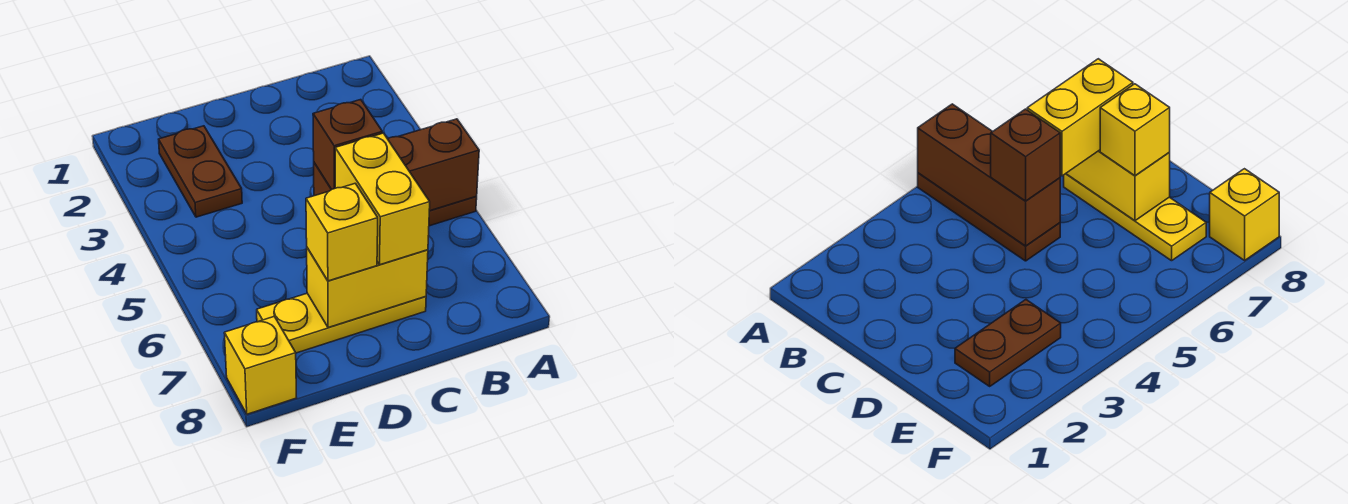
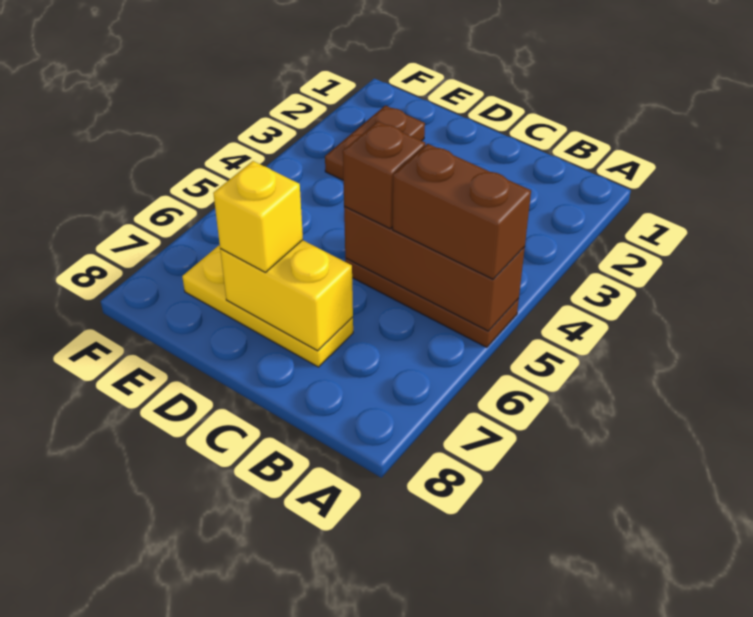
none -> brown 1x2 brick [393,144,531,279]
yellow 1x2 brick [335,133,430,265] -> none
yellow 1x1 brick [224,316,297,414] -> none

